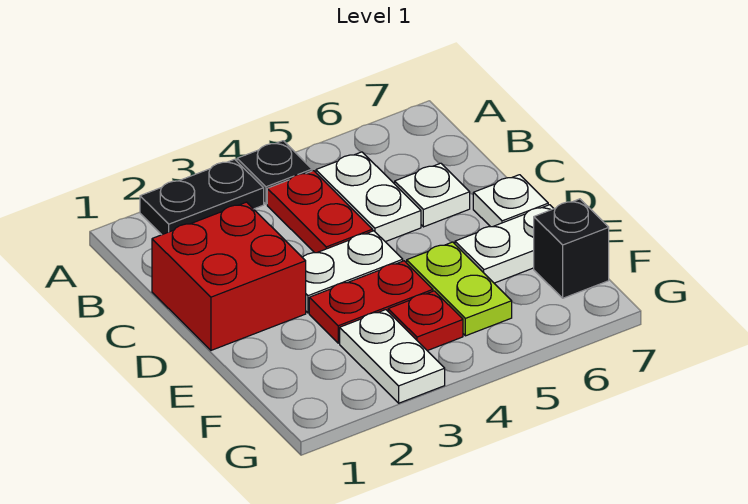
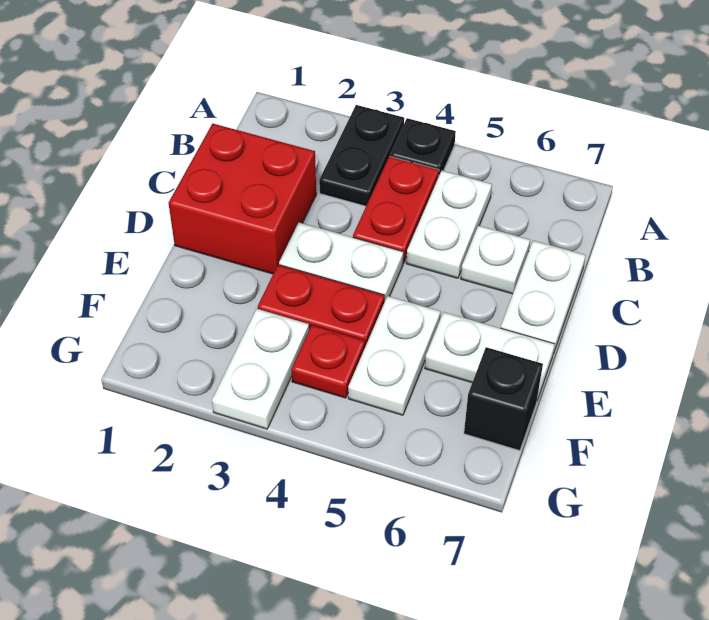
black 1x2 plate [140,159,264,235] -> black 1x2 plate turned to [319,105,404,206]
white 1x1 plate [473,175,548,227] -> white 1x2 plate [501,241,586,353]
lime 1x2 plate [407,242,512,336] -> white 1x2 plate [348,296,441,415]

